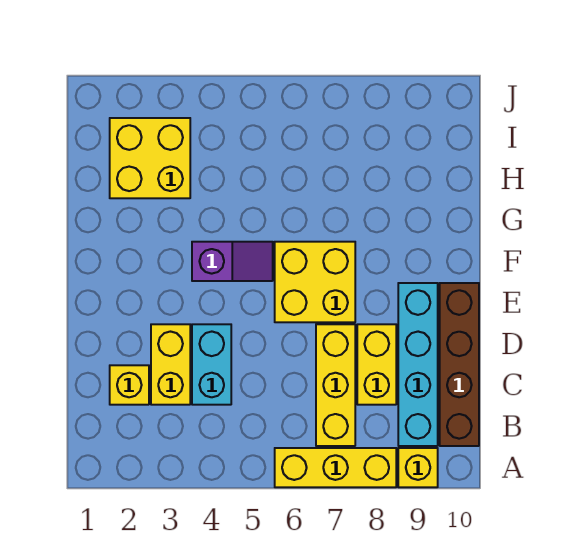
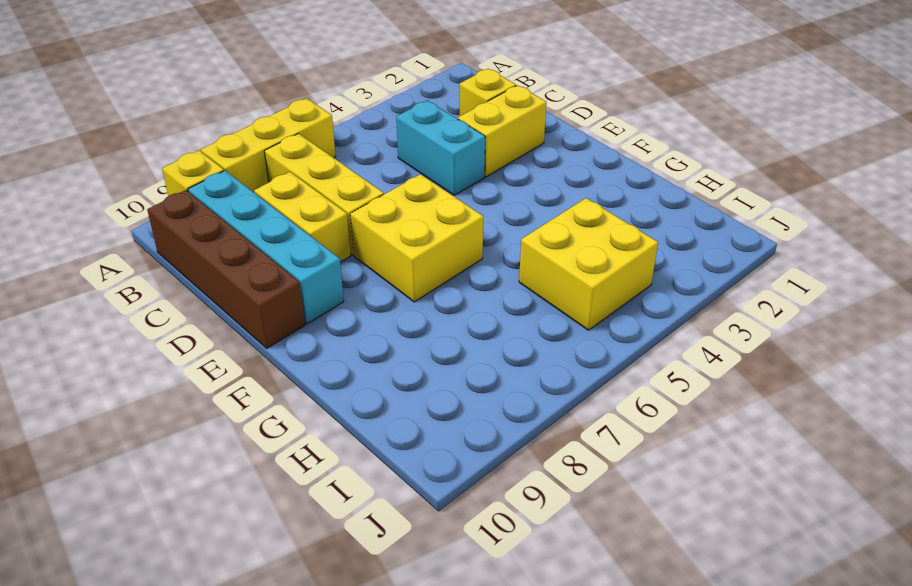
yellow 1x2 brick [151,324,190,405] -> yellow 1x2 brick turned to [458,85,547,177]
purple 1x2 slope [192,242,273,281] -> none
yellow 2x2 brick [110,118,190,198] -> yellow 2x2 brick moved to [519,198,658,330]

